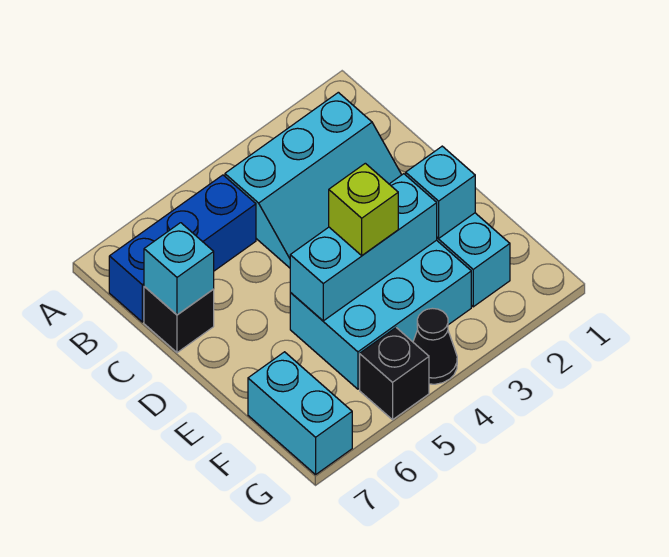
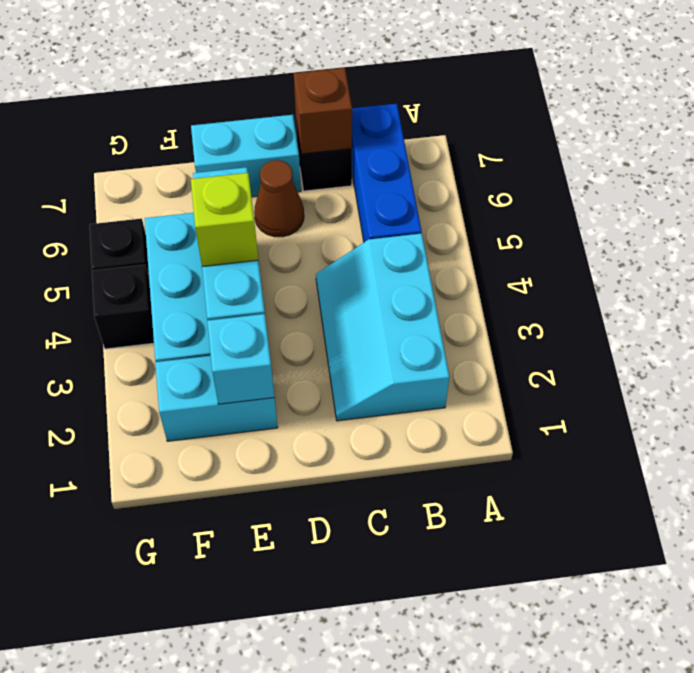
cyan 1x1 brick [144,223,214,315] -> brown 1x1 brick [294,68,352,154]
none -> brown 1x1 cone [254,160,304,237]
cyan 1x2 brick [248,352,352,475] -> cyan 1x2 brick moved to [191,115,301,197]
black 1x1 cone [413,308,457,384] -> black 1x1 brick [92,265,154,349]

